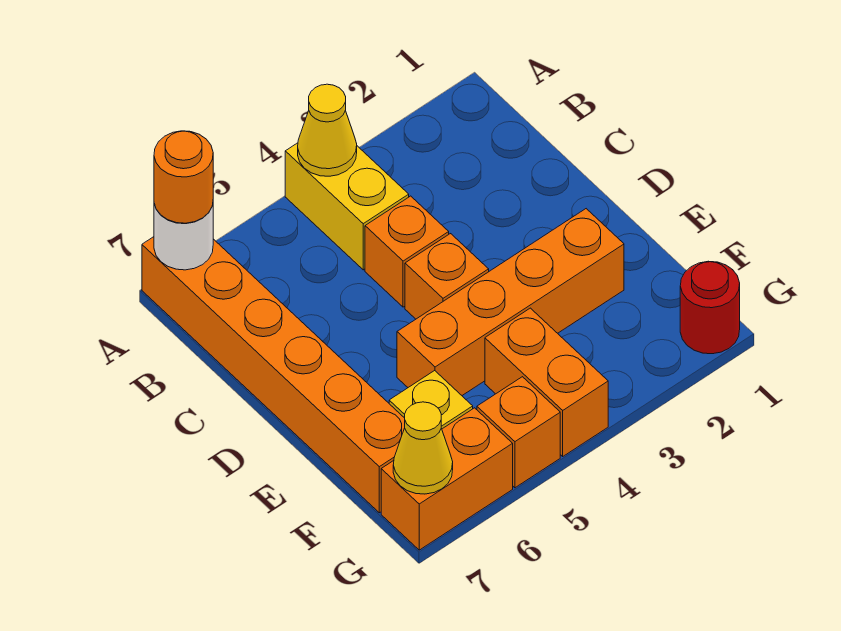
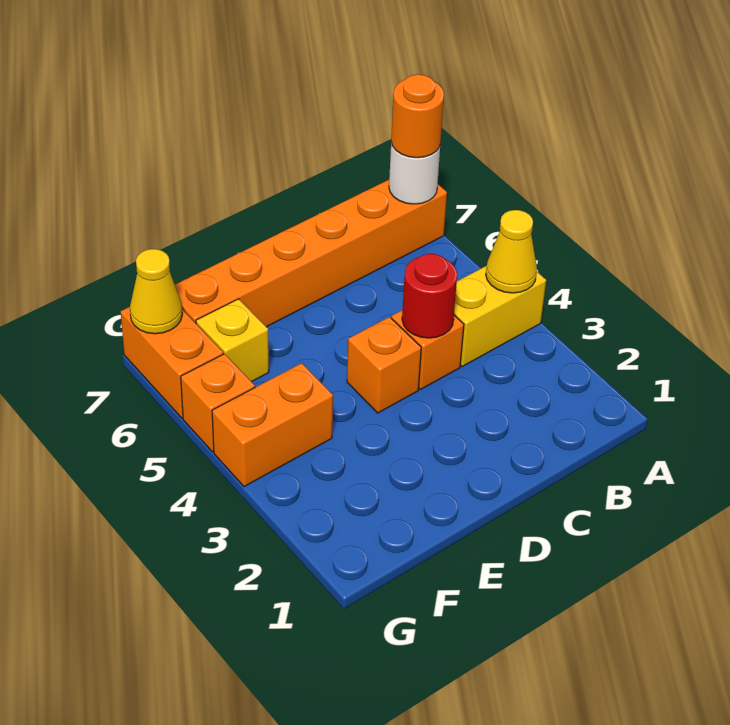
orange 1x4 brick [397,209,624,395] -> none
red 1x1 round brick [680,261,740,354] -> red 1x1 round brick moved to [402,254,457,338]

